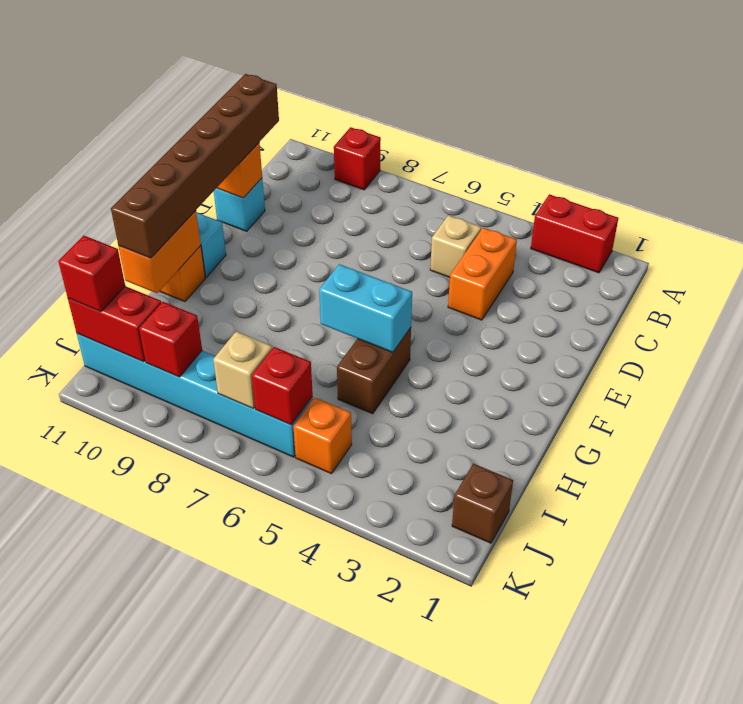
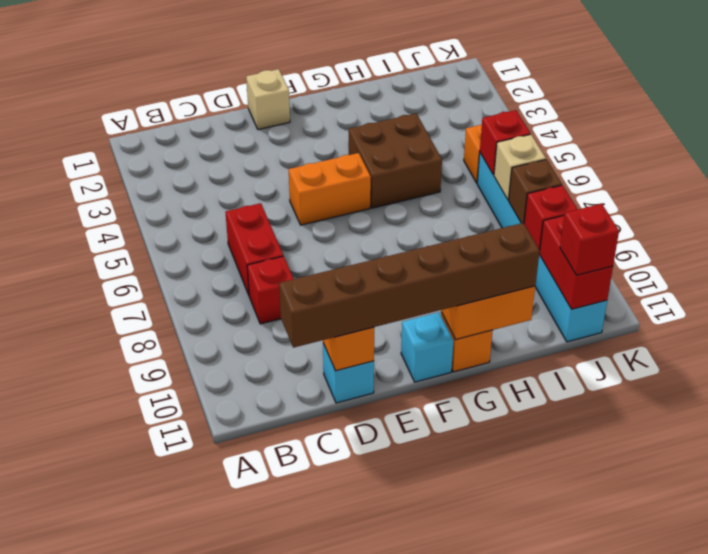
red 1x2 brick [531,194,618,273] -> red 1x2 brick moved to [225,203,283,295]
red 1x1 brick [334,127,381,190] -> red 1x1 brick moved to [247,256,293,324]
orange 1x2 brick [448,228,517,320] -> orange 1x2 brick moved to [289,153,371,225]
tan 1x1 brick [430,215,481,277] -> tan 1x1 brick moved to [246,69,290,130]
brown 1x2 brick [337,328,411,414] -> brown 2x2 brick [349,114,442,208]
cyan 1x2 brick [319,264,412,352] -> none
brown 1x1 brick [452,464,513,543] -> brown 1x1 brick moved to [509,159,562,223]

